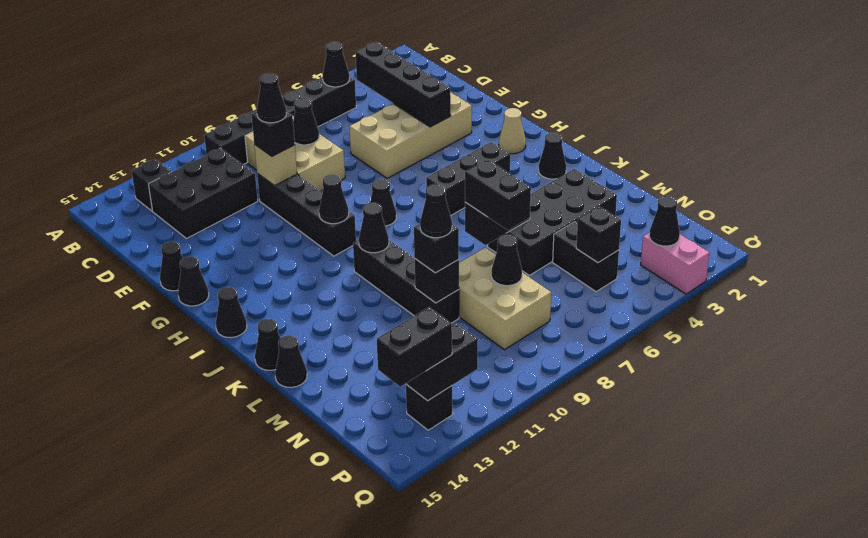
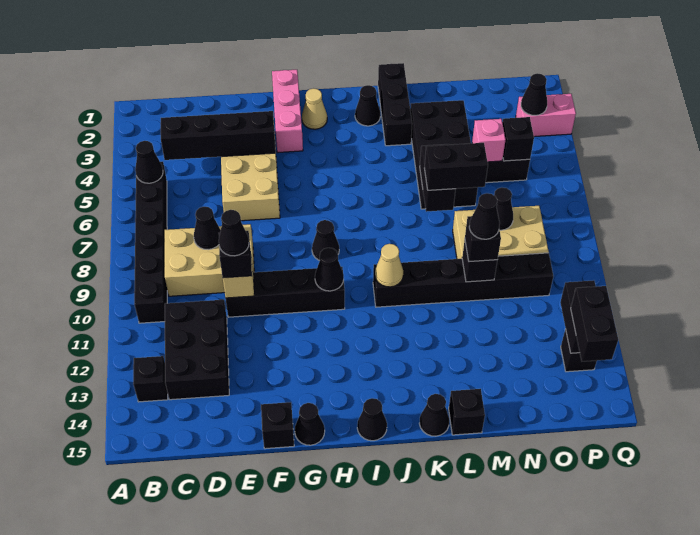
black 1x1 cone [160,241,183,291] -> black 1x1 brick [261,402,294,449]
none -> pink 1x3 brick [272,70,303,152]
black 1x3 brick [426,142,510,216] -> black 1x3 brick moved to [378,63,412,146]
black 1x4 brick [353,240,459,323] -> black 1x6 brick [373,253,553,307]
black 1x1 cone [359,203,389,253] -> tan 1x1 cone [375,244,403,287]
black 1x1 cone [275,335,307,387] -> black 1x1 brick [449,389,485,435]
none -> pink 1x1 brick [472,119,505,162]

